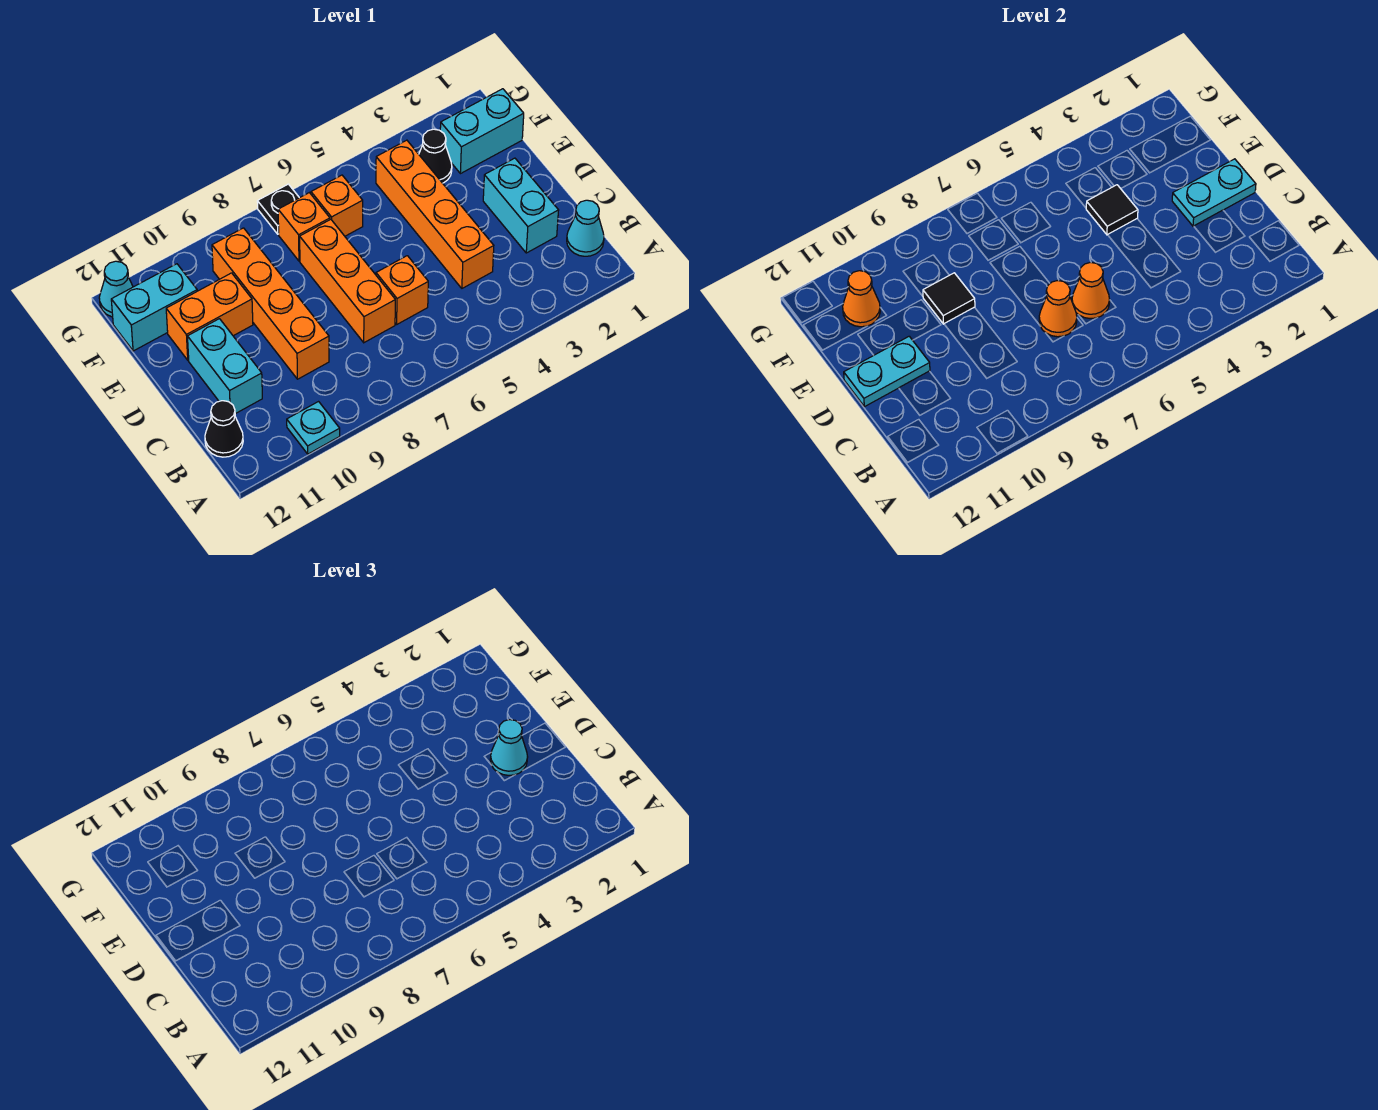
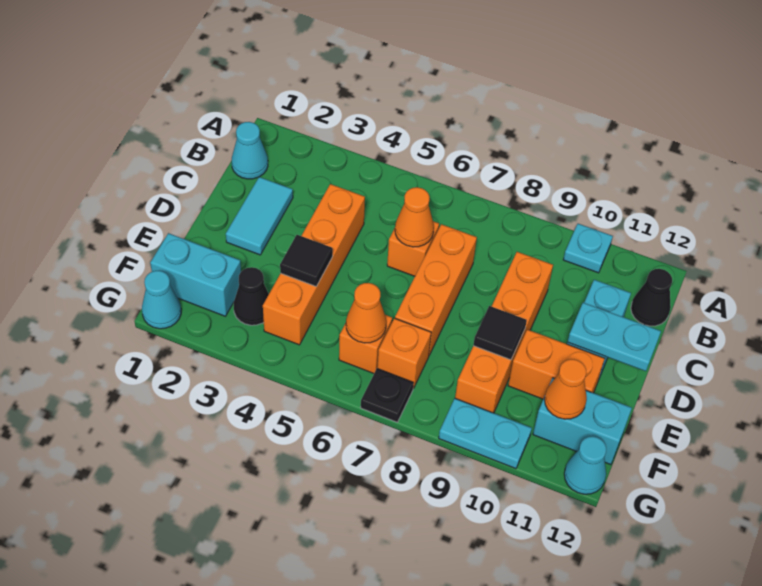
cyan 1x2 brick [483,158,559,253] -> cyan 1x2 tile [226,177,293,255]
orange 1x1 cone [1039,281,1077,337] -> orange 1x1 cone moved to [346,283,386,343]
cyan 1x2 plate [1172,159,1256,226] -> cyan 1x2 plate moved to [439,399,532,469]
cyan 1x1 cone [490,720,528,775] -> cyan 1x1 cone moved to [142,271,181,329]

